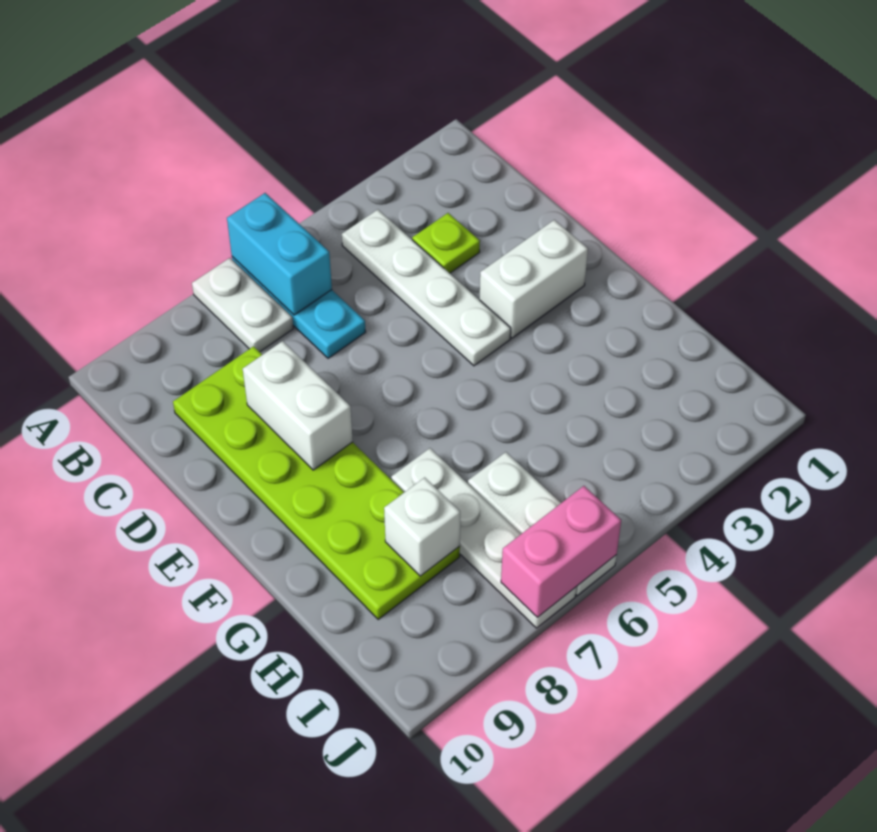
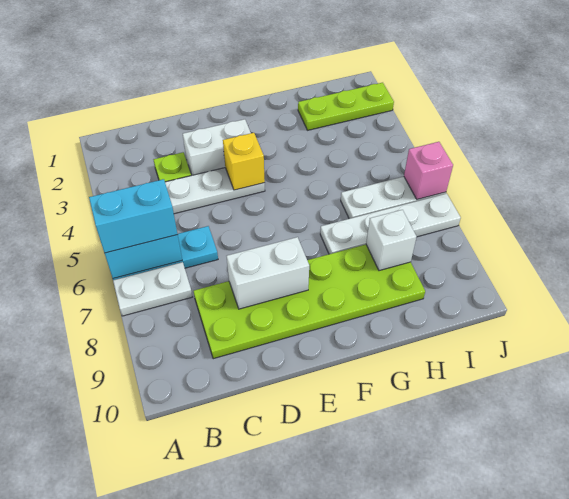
none -> cyan 1x2 brick [89,179,178,253]
white 1x2 brick [480,220,588,338] -> white 1x2 brick turned to [183,119,251,175]
none -> yellow 1x1 brick [223,133,265,190]
none -> lime 1x3 plate [298,83,394,130]
pink 1x2 brick [501,486,621,617] -> pink 1x1 brick [404,142,453,199]

